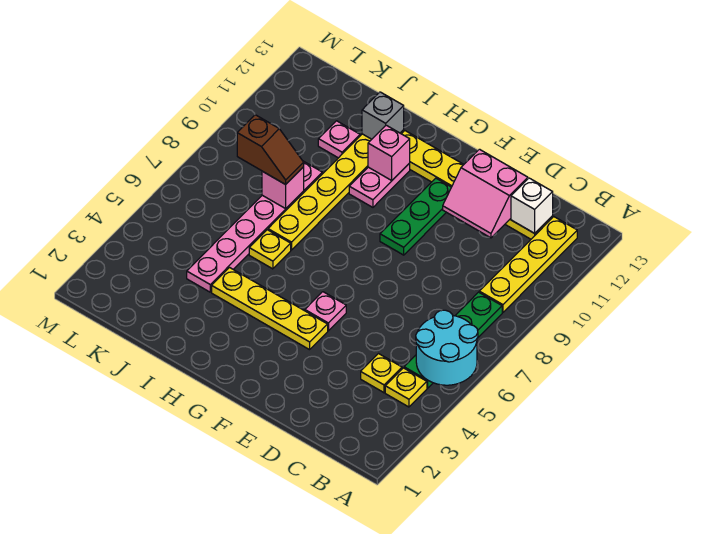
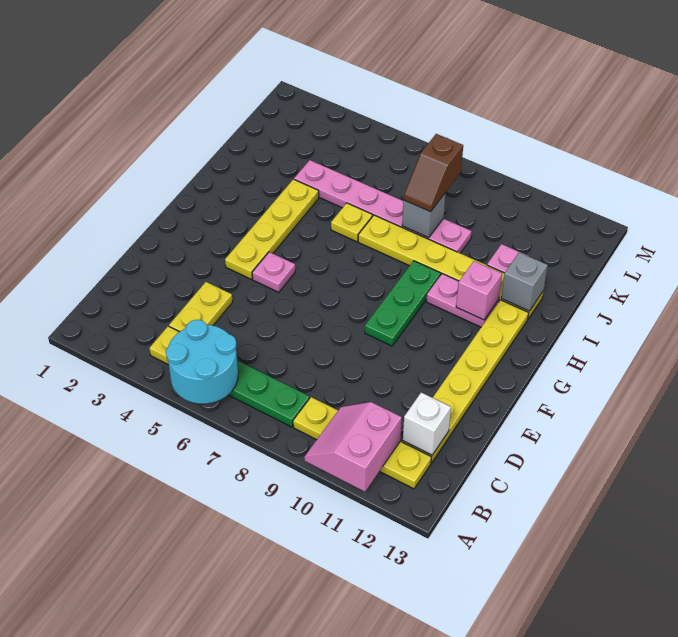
yellow 1x1 plate [361,354,402,393] -> yellow 1x2 plate [169,282,233,332]
pink 2x2 slope [443,149,528,238] -> pink 2x2 slope moved to [304,402,402,492]
green 1x3 plate [380,178,451,255] -> green 1x3 plate turned to [365,261,441,346]
pink 1x1 brick [262,167,304,209] -> grey 1x1 brick [402,194,445,238]

